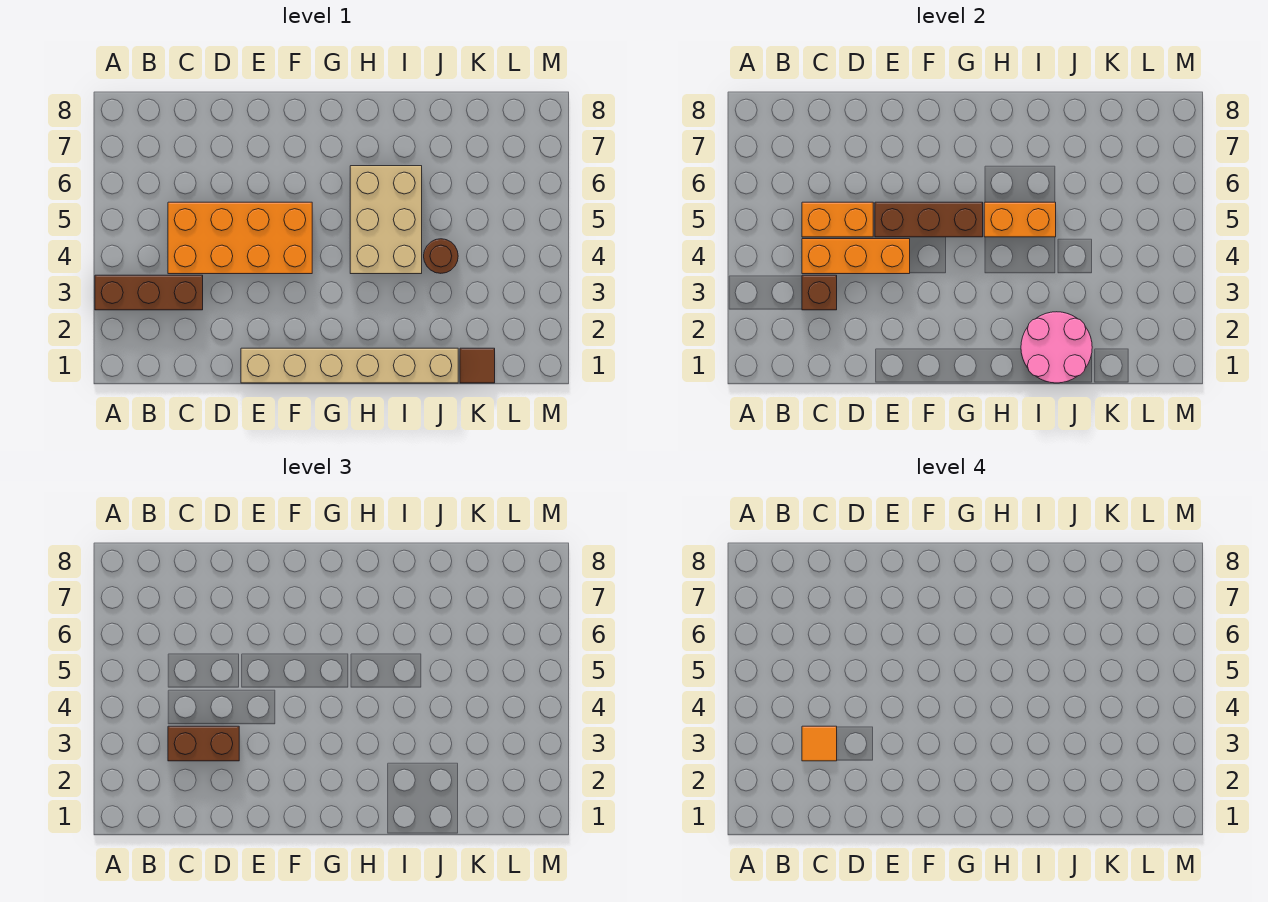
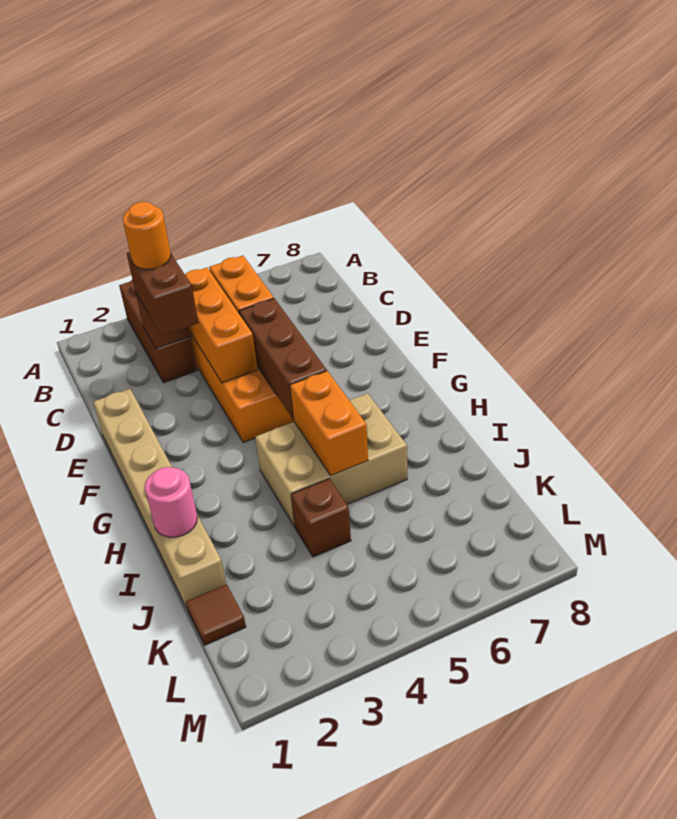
orange 1x1 tile [802,726,837,761] -> orange 1x1 round brick [123,202,171,269]
pink 2x2 round brick [1021,312,1092,383] -> pink 1x1 round brick [145,467,197,537]
brown 1x1 round brick [424,239,458,273] -> brown 1x1 brick [291,479,351,557]

